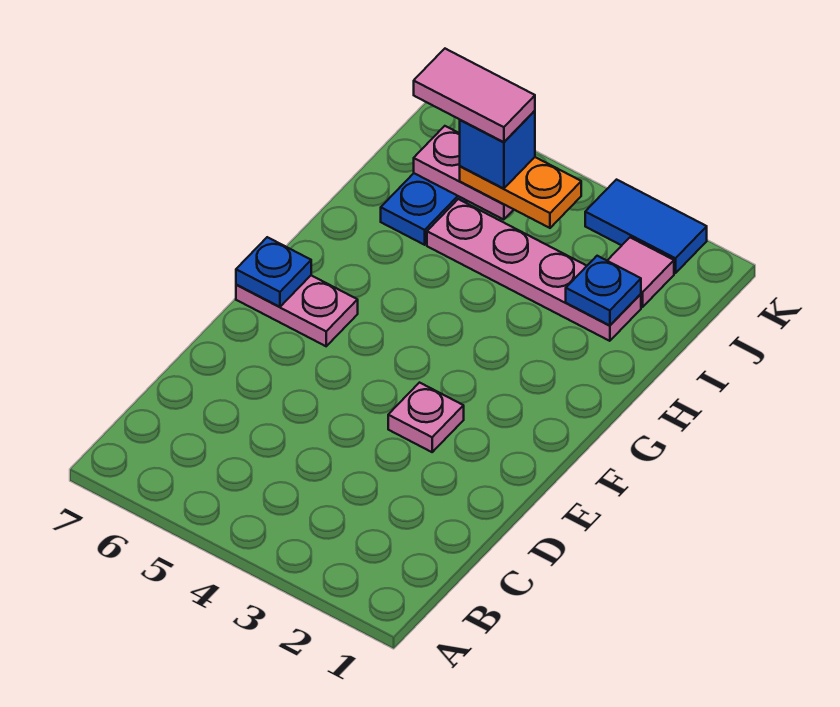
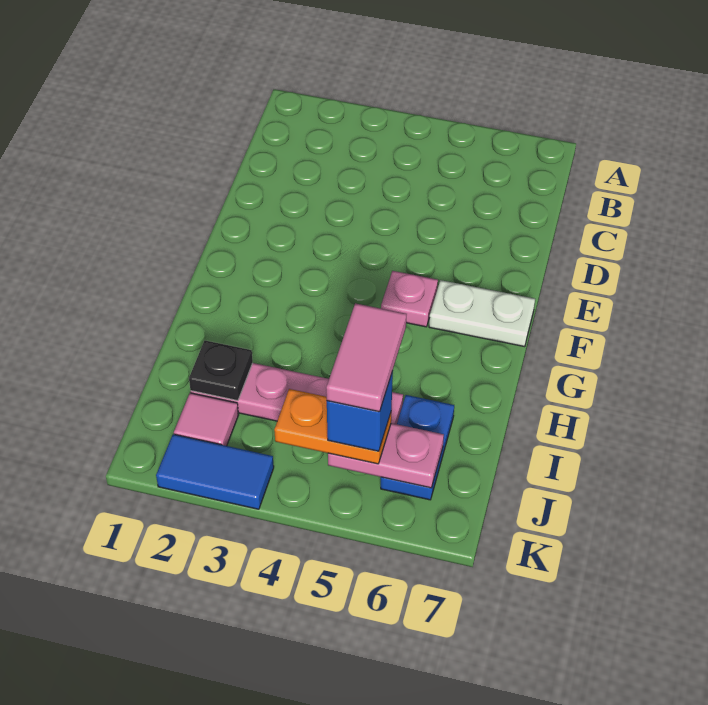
pink 1x1 plate [388,383,464,452] -> pink 1x1 plate moved to [381,271,438,327]
pink 1x2 plate [236,275,358,346] -> white 1x2 plate [429,280,535,347]
blue 1x1 plate [236,237,311,307] -> none
blue 1x1 plate [566,256,641,325] -> black 1x1 plate [189,341,253,401]
pink 1x2 tile [414,49,535,142] -> pink 1x2 tile turned to [326,303,407,412]

